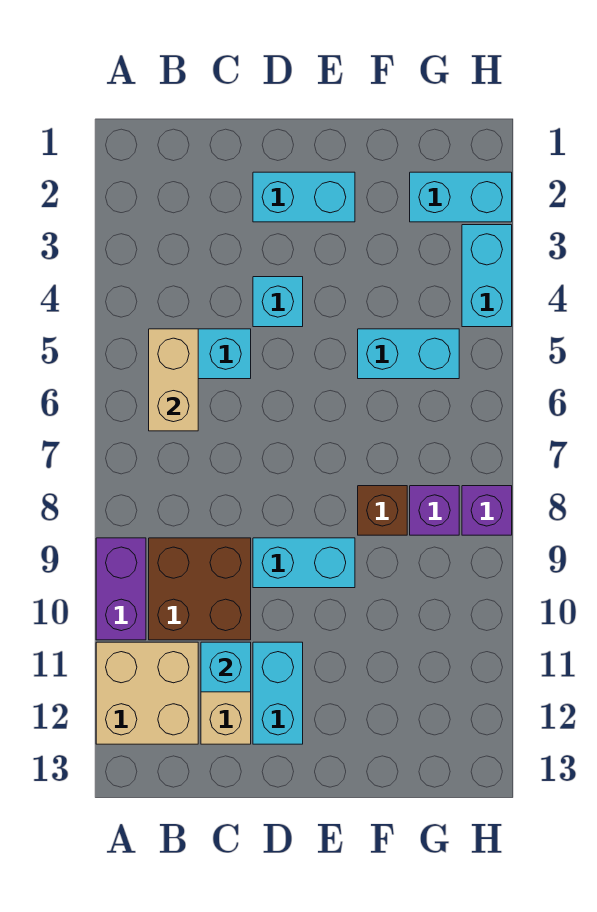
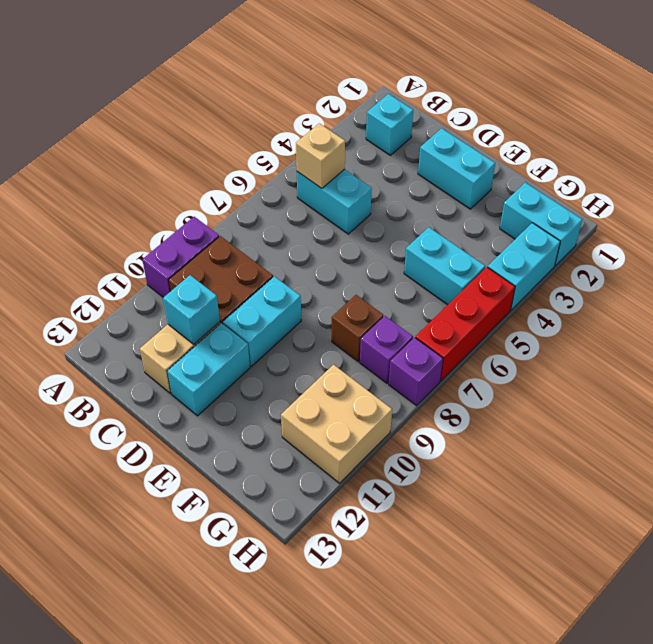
tan 2x2 brick [96,642,198,744] -> tan 2x2 brick moved to [281,365,392,483]
tan 1x2 brick [149,329,198,431] -> tan 1x1 brick [296,123,345,189]
cyan 1x1 brick [253,277,303,327] -> cyan 1x1 brick moved to [366,94,413,155]
cyan 1x2 brick [253,538,355,588] -> cyan 1x2 brick turned to [223,276,301,366]
none -> red 1x3 brick [416,267,515,381]

